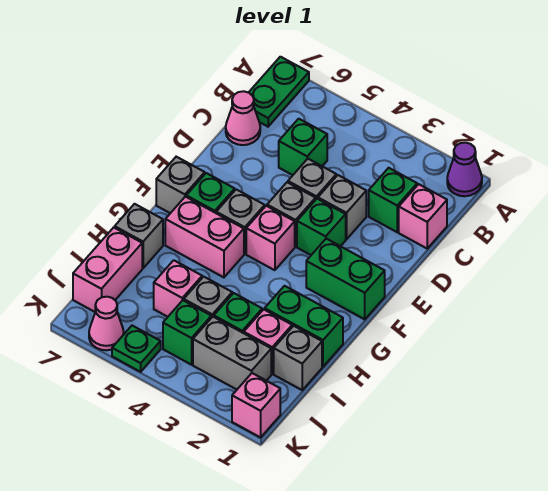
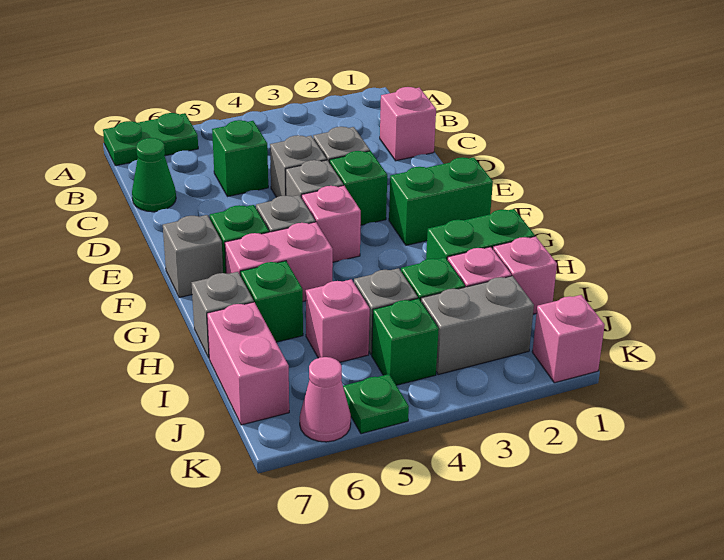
purple 1x1 cone [447,143,482,196] -> none
green 1x2 plate [249,57,309,127] -> green 1x2 plate turned to [103,113,198,166]
green 1x1 brick [369,168,417,232] -> green 1x1 brick moved to [240,261,303,342]
pink 1x1 cone [226,91,260,145] -> green 1x1 cone [132,138,176,212]
grey 1x1 brick [274,326,322,390] -> pink 1x1 brick [493,236,557,314]

